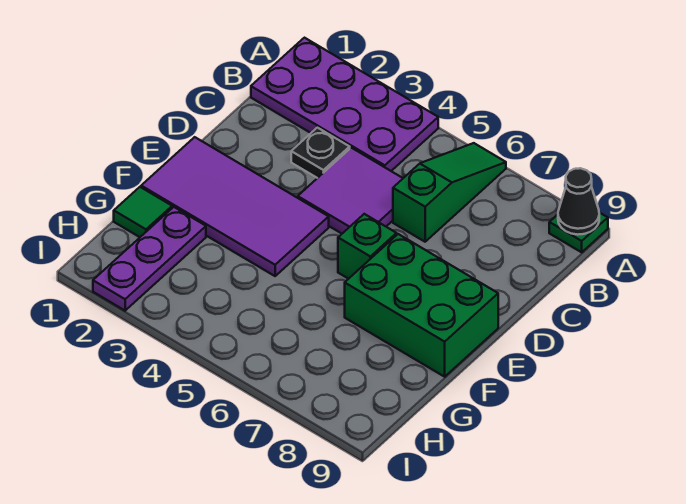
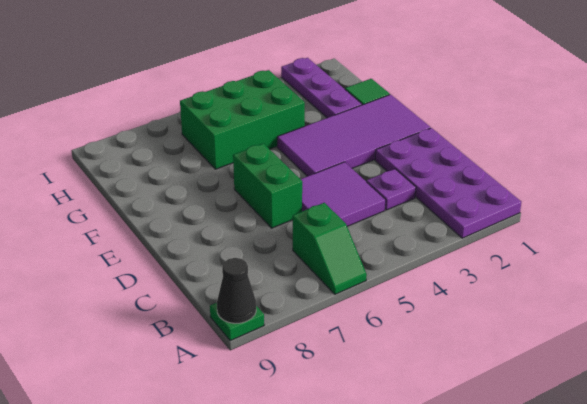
purple 2x4 plate [251,38,438,171] -> purple 2x4 plate turned to [375,128,521,238]
green 1x3 slope [393,143,506,242] -> green 1x2 slope [293,203,367,294]
black 1x1 plate [291,128,350,178] -> purple 1x1 plate [367,169,416,210]
green 1x1 brick [338,214,397,279] -> green 1x2 brick [233,143,302,228]
green 2x3 brick [345,234,498,377] -> green 2x3 brick moved to [180,70,305,169]

